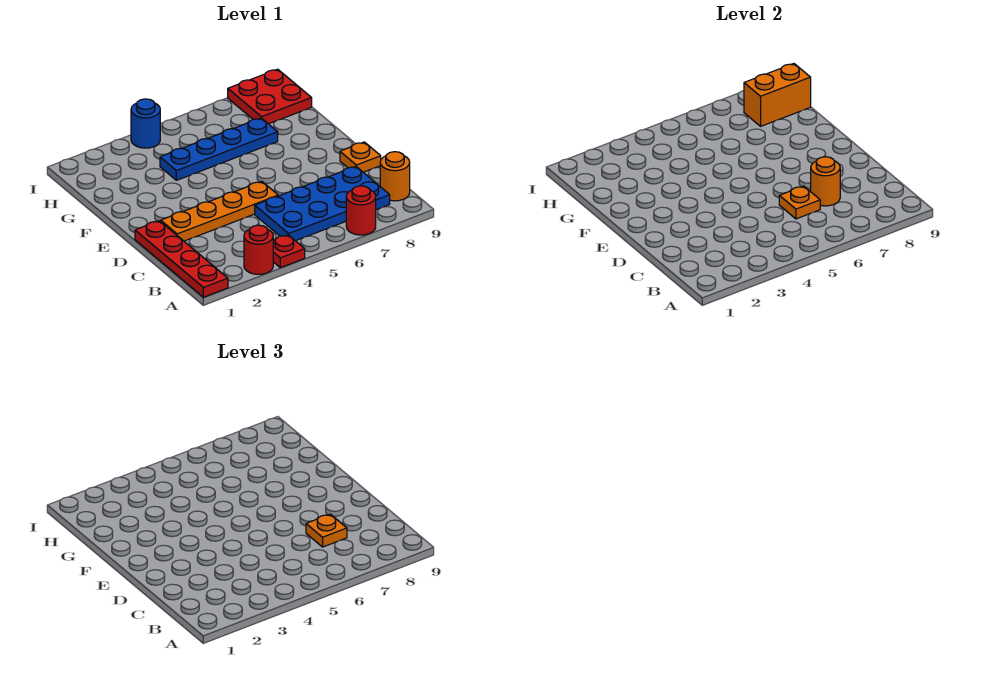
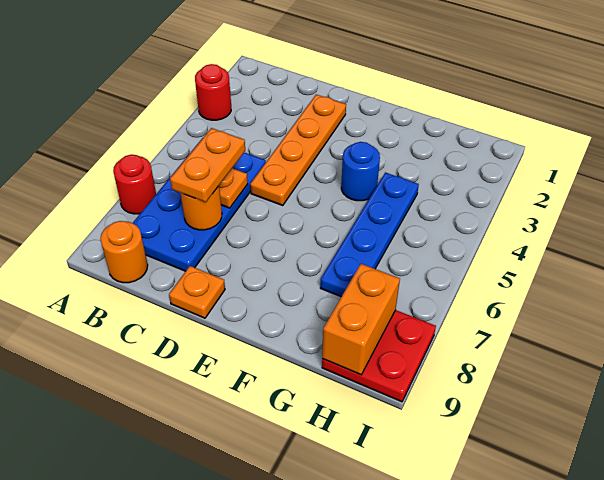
red 1x4 plate [135,221,228,297] -> none
red 1x1 plate [273,235,305,268] -> none
orange 1x1 plate [306,514,347,547] -> orange 1x2 plate [170,128,245,202]
blue 1x1 round brick [131,99,160,148] -> blue 1x1 round brick moved to [341,142,380,201]

